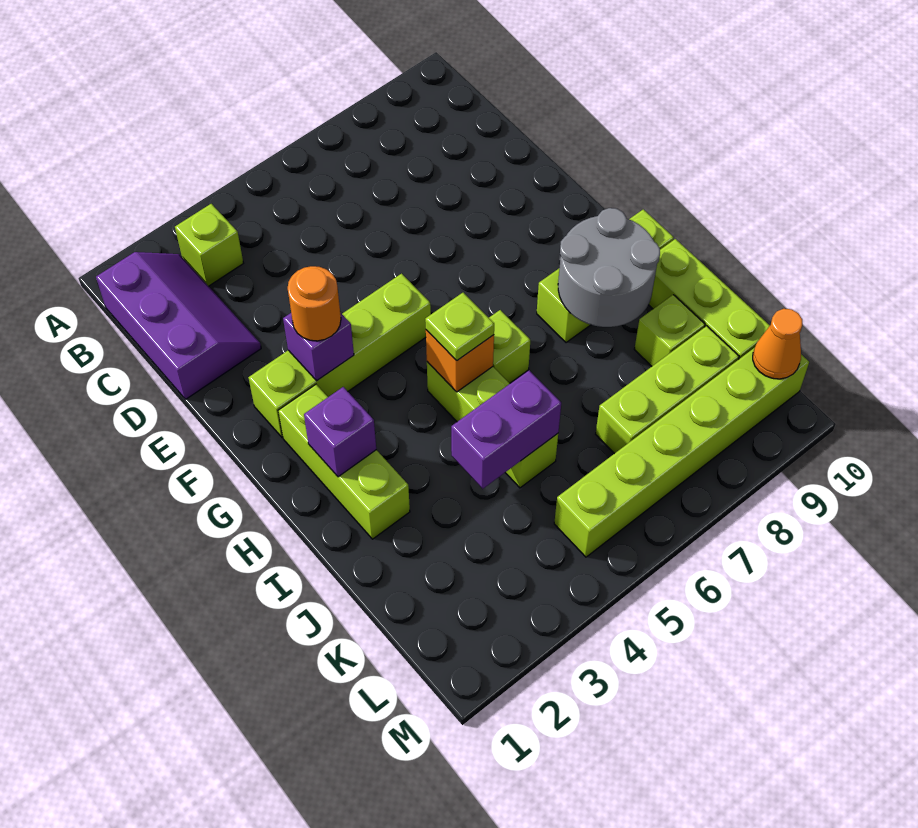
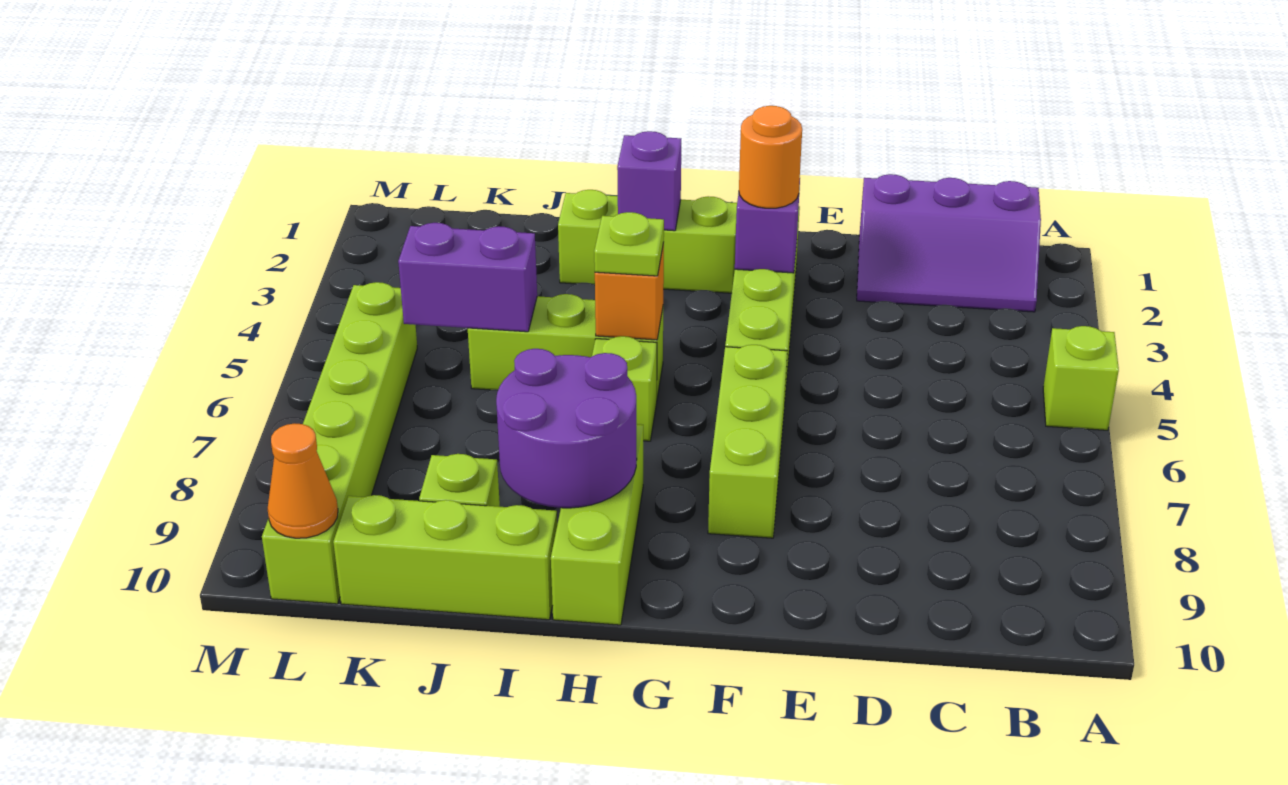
lime 1x1 brick [175,204,243,286] -> lime 1x1 brick moved to [1043,326,1119,430]
grey 2x2 round brick [558,208,660,327] -> purple 2x2 round brick [496,349,637,508]
purple 1x2 brick [451,370,561,489] -> purple 1x2 brick turned to [398,223,537,332]
lime 1x3 brick [596,326,739,454] -> lime 1x3 brick moved to [708,345,787,538]

